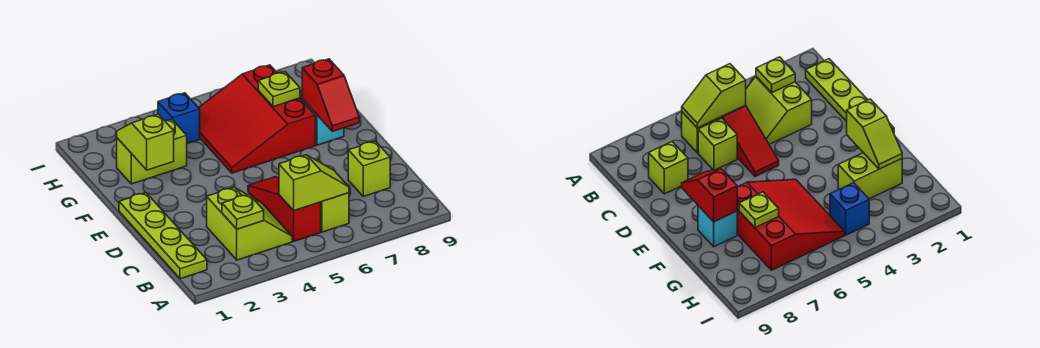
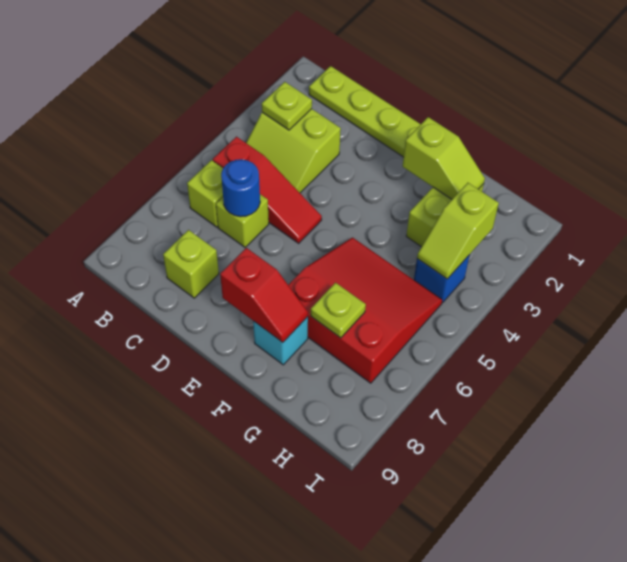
lime 1x2 slope [279,155,349,211] -> lime 1x2 slope moved to [417,183,499,279]
none -> blue 1x1 round brick [221,159,260,217]
red 1x2 slope [302,59,359,131] -> red 1x2 slope turned to [220,248,308,343]

